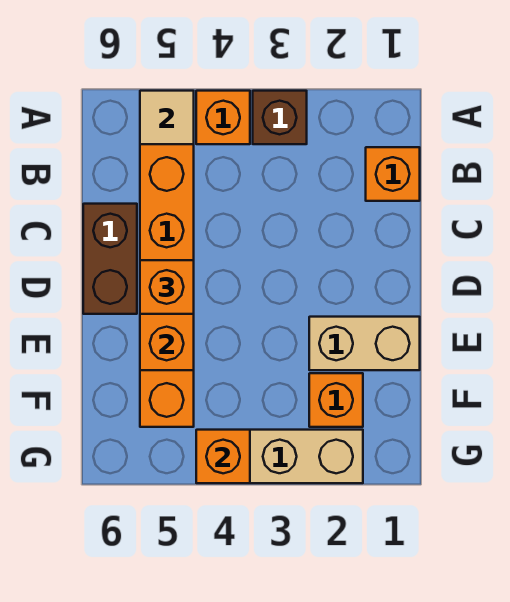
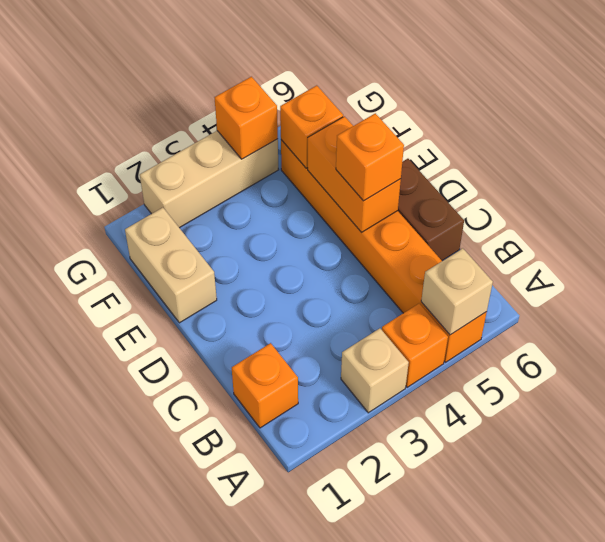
brown 1x1 brick [253,91,307,144] -> tan 1x1 brick [341,328,409,413]
tan 1x1 tile [140,91,194,144] -> tan 1x1 brick [421,248,493,335]
tan 1x2 brick [309,317,420,370] -> tan 1x2 brick turned to [125,208,217,323]
orange 1x1 brick [309,373,363,427] -> orange 1x1 brick moved to [280,85,343,168]

